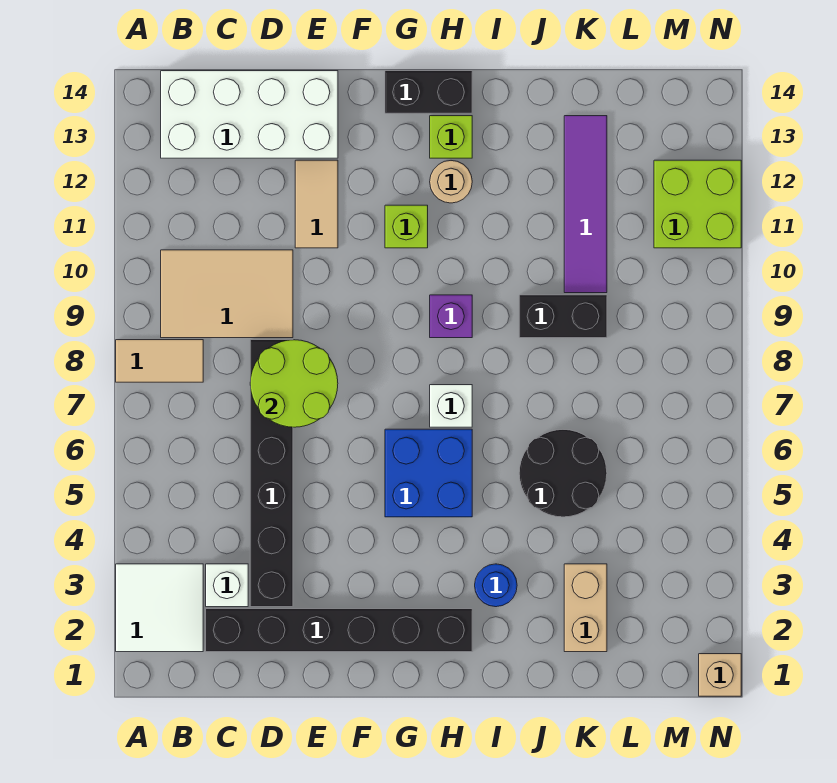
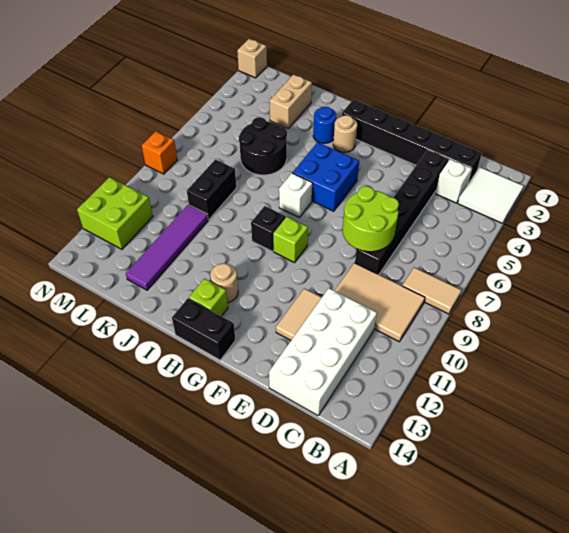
white 2x4 brick [161,71,338,158] -> white 2x4 brick turned to [269,288,377,415]
lime 1x1 brick [385,205,428,248] -> lime 1x1 brick moved to [273,217,308,263]
none -> tan 1x1 round brick [333,115,357,152]
purple 1x1 brick [430,295,472,338] -> black 1x1 brick [251,206,286,251]
black 1x2 brick [519,295,607,338] -> black 1x2 brick turned to [187,159,236,220]
none -> orange 1x1 brick [142,131,177,174]

